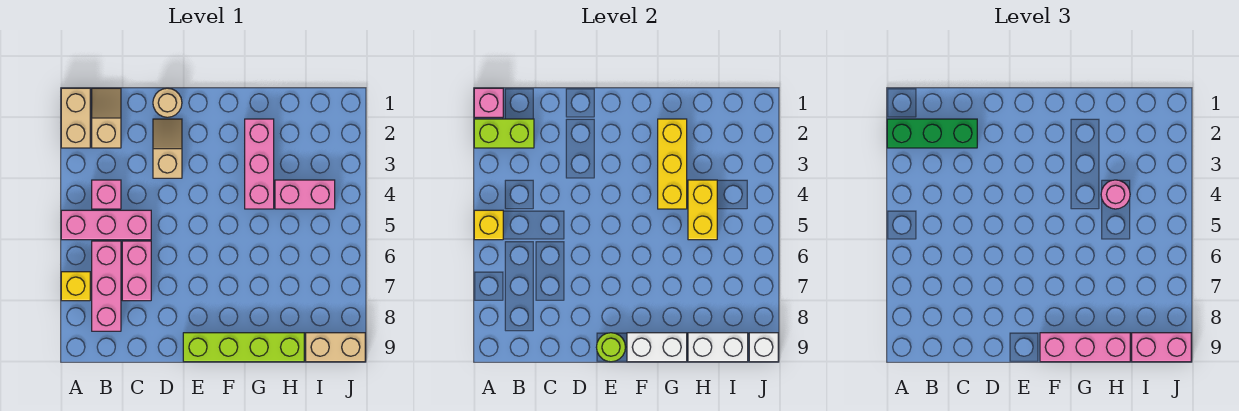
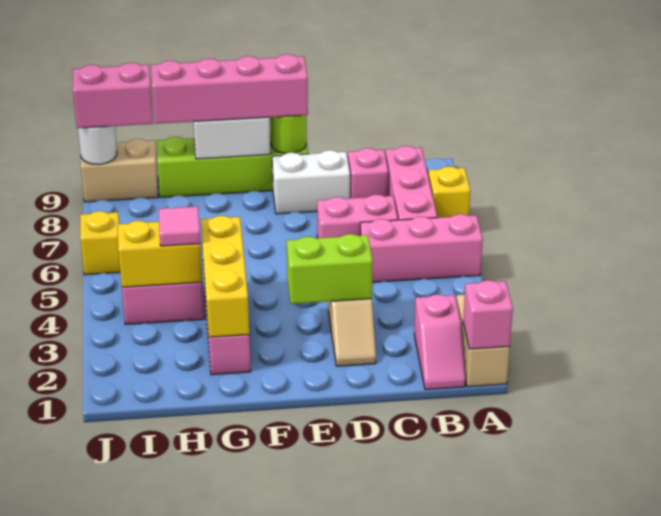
lime 1x2 brick [474,119,534,148] -> lime 1x2 brick moved to [287,234,373,304]
green 1x3 brick [887,119,977,148] -> none
yellow 1x1 brick [474,210,503,240] -> yellow 1x1 brick moved to [80,211,120,275]
tan 1x2 slope [92,88,121,148] -> pink 1x2 slope [414,294,465,390]
pink 1x1 brick [92,180,121,209] -> pink 1x1 brick moved to [348,148,388,198]
pink 1x2 brick [122,241,151,301] -> pink 1x2 brick turned to [317,195,398,238]
tan 1x1 round brick [153,88,182,117] -> none
pink 1x3 brick [1040,333,1130,362] -> pink 1x4 brick [151,54,308,124]
yellow 1x2 brick [688,180,717,240] -> yellow 1x2 brick turned to [118,221,203,287]
pink 1x1 round brick [1101,180,1130,209] -> pink 1x1 tile [158,206,201,246]
white 1x2 brick [688,333,748,362] -> white 1x2 brick moved to [272,150,350,214]
white 1x1 brick [749,333,778,362] -> white 1x1 round brick [78,126,117,165]

